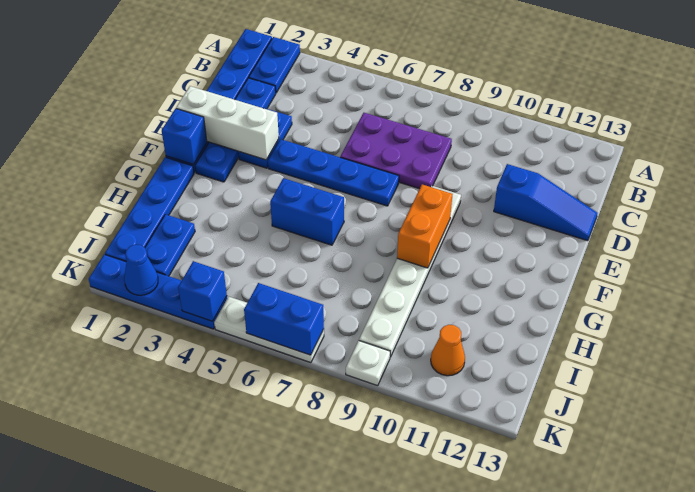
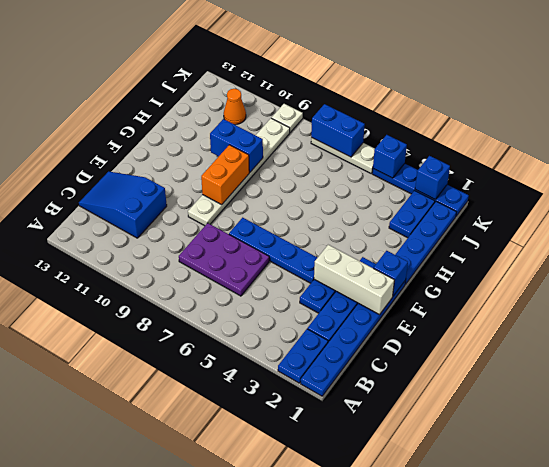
blue 1x3 slope [494,164,597,241] -> blue 2x3 slope [79,171,167,238]
blue 1x2 brick [270,178,344,245] -> blue 1x2 brick moved to [210,119,263,173]
blue 1x1 cone [124,245,158,295] -> blue 1x1 brick [415,156,450,200]

